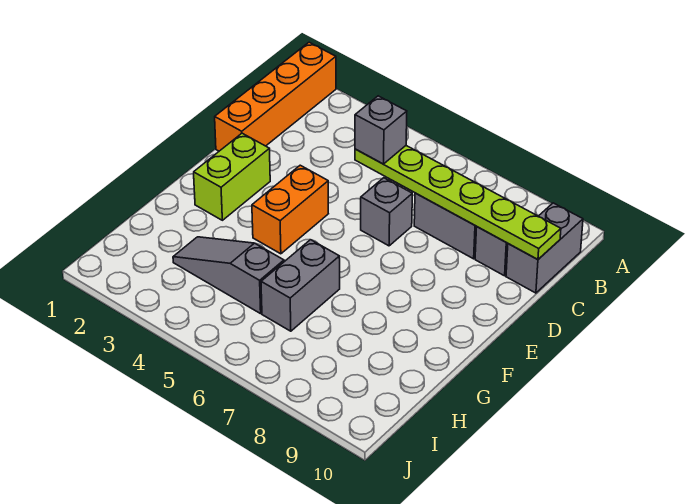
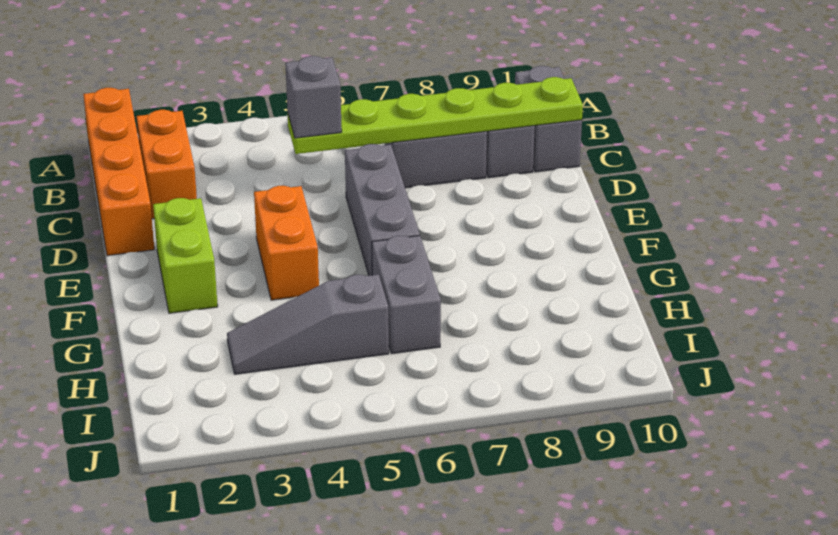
none -> orange 1x2 brick [136,110,197,219]
grey 1x1 brick [361,178,412,246] -> grey 1x3 brick [345,144,420,276]

